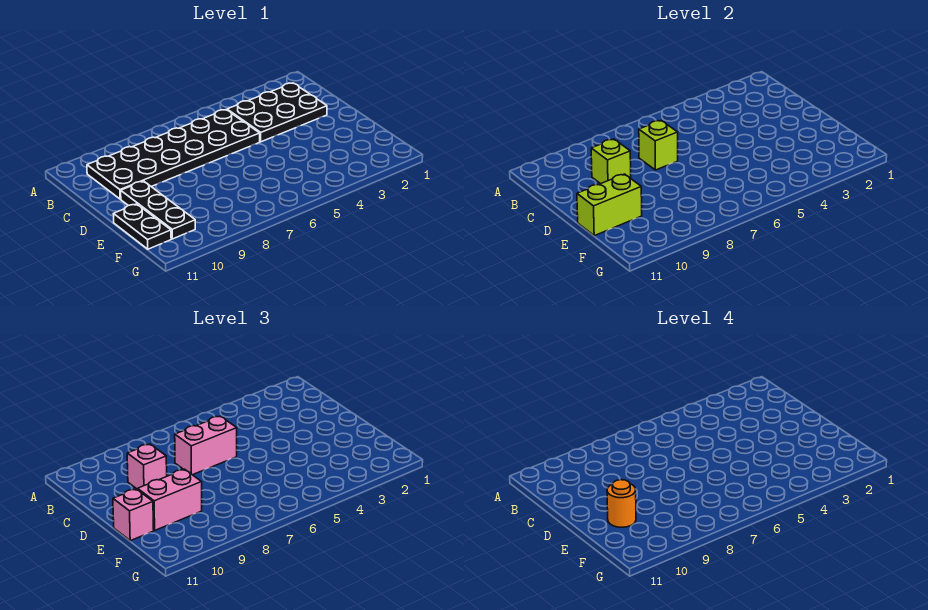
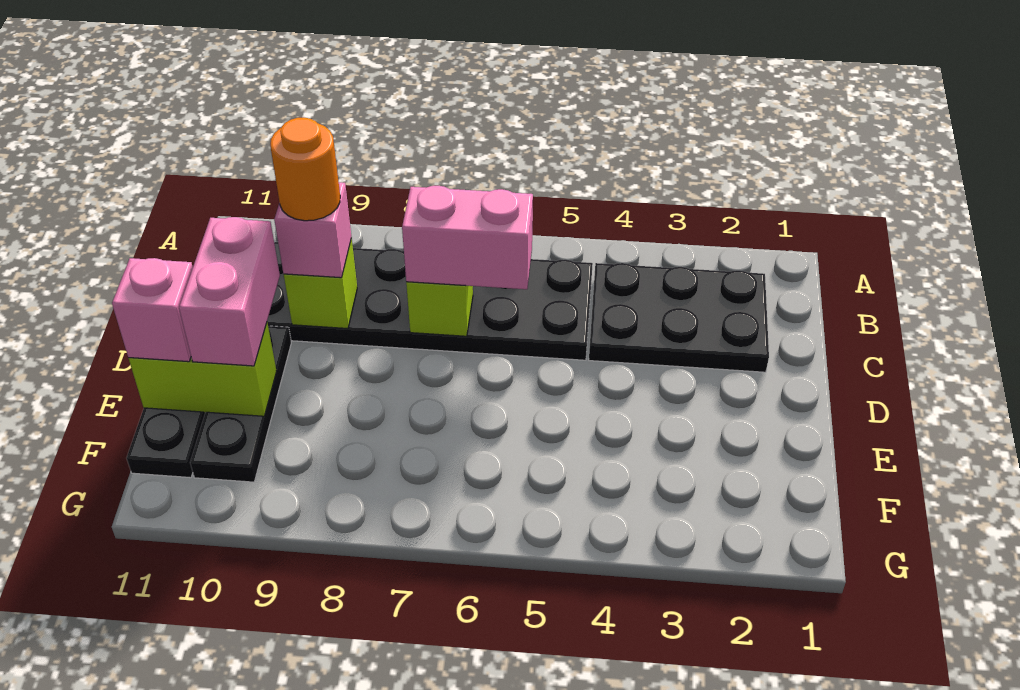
pink 1x2 brick [137,469,202,530] -> pink 1x2 brick turned to [179,217,280,366]
orange 1x1 round brick [607,480,636,527] -> orange 1x1 round brick moved to [270,117,340,221]

